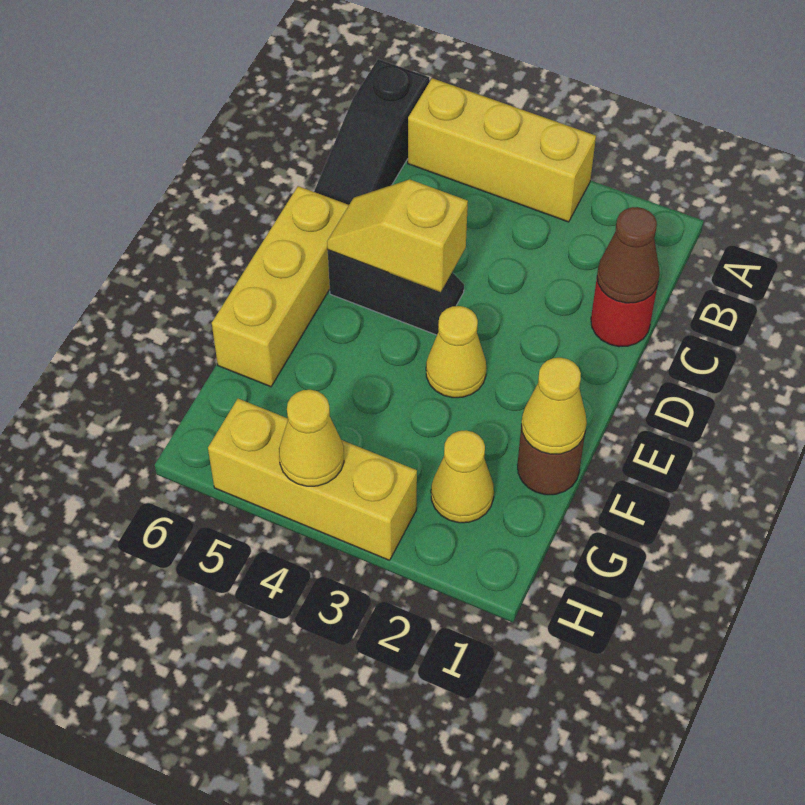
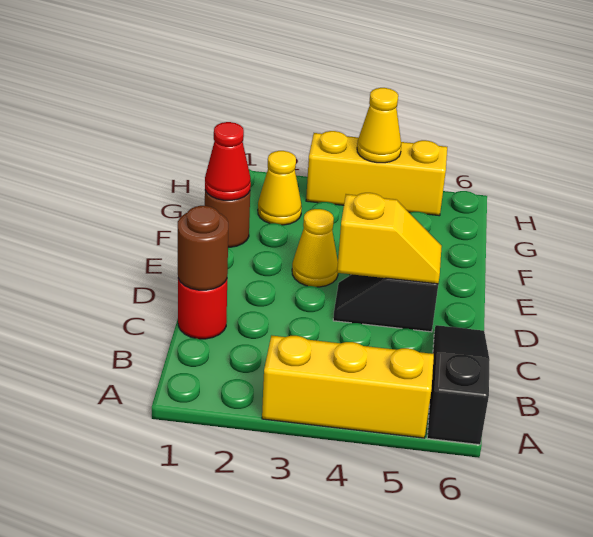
brown 1x1 cone [597,207,660,303] -> brown 1x1 round brick [178,206,228,290]
yellow 1x3 brick [212,186,349,387] -> none
yellow 1x1 cone [521,358,587,454] -> red 1x1 cone [205,122,251,200]

